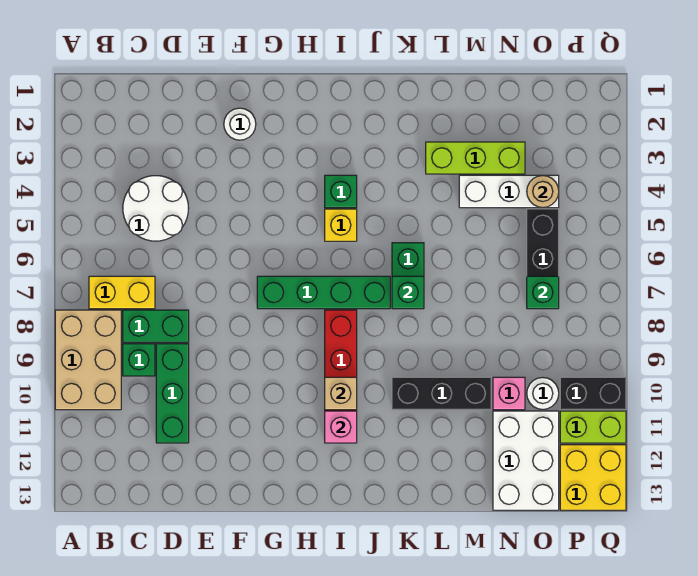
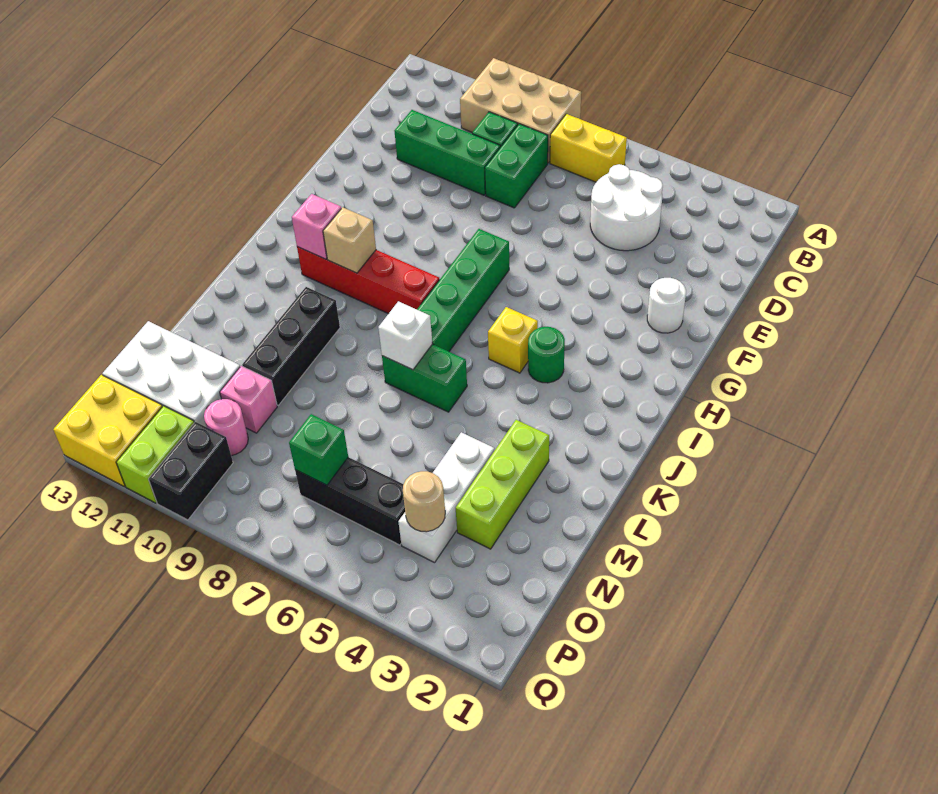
yellow 1x2 brick [89,276,155,309] -> yellow 1x2 brick turned to [550,114,627,182]
green 1x1 brick [325,175,357,208] -> green 1x1 round brick [528,327,565,383]
green 1x1 brick [392,276,424,309] -> white 1x1 brick [378,301,432,370]
white 1x1 round brick [527,377,559,409] -> pink 1x1 round brick [204,399,248,455]

